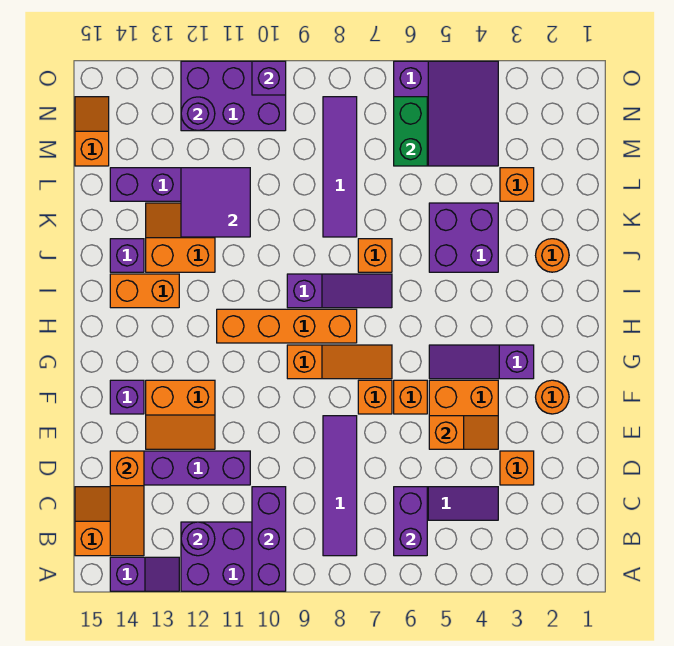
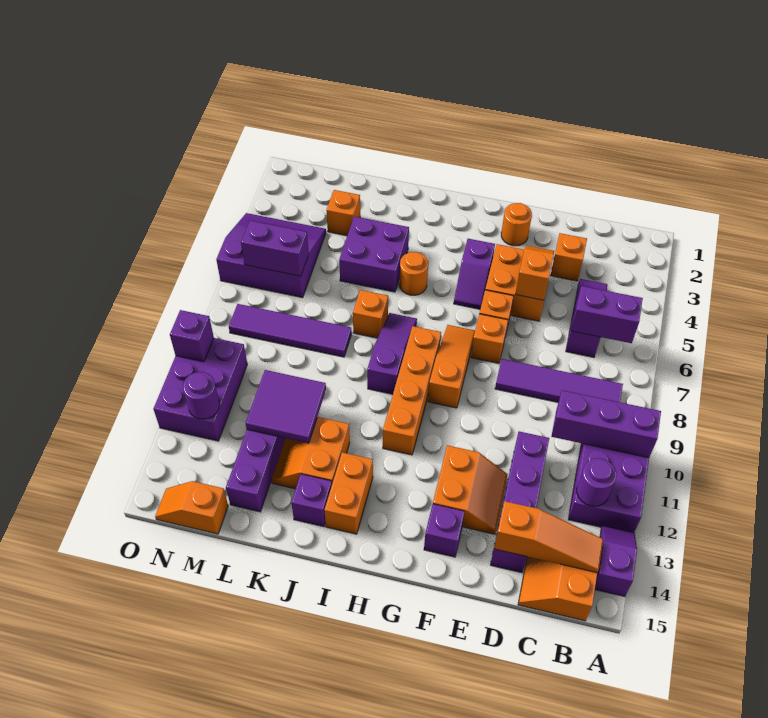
purple 1x3 slope [429,345,534,379] -> purple 1x2 slope [454,239,495,309]
orange 1x1 round brick [536,239,569,272] -> orange 1x1 round brick moved to [399,252,428,295]
green 1x2 brick [394,97,427,166] -> purple 1x2 brick [241,221,309,276]

